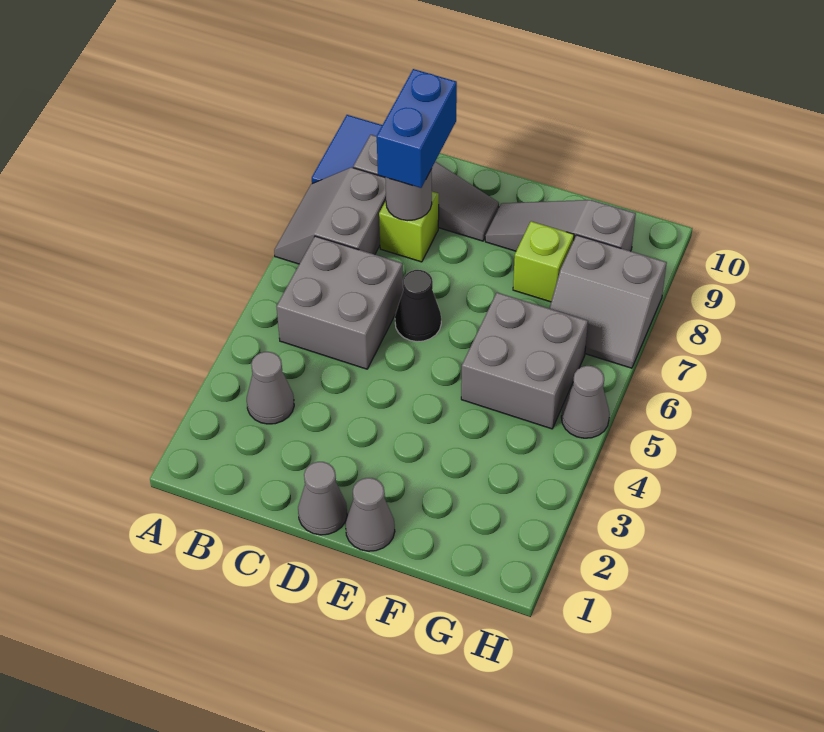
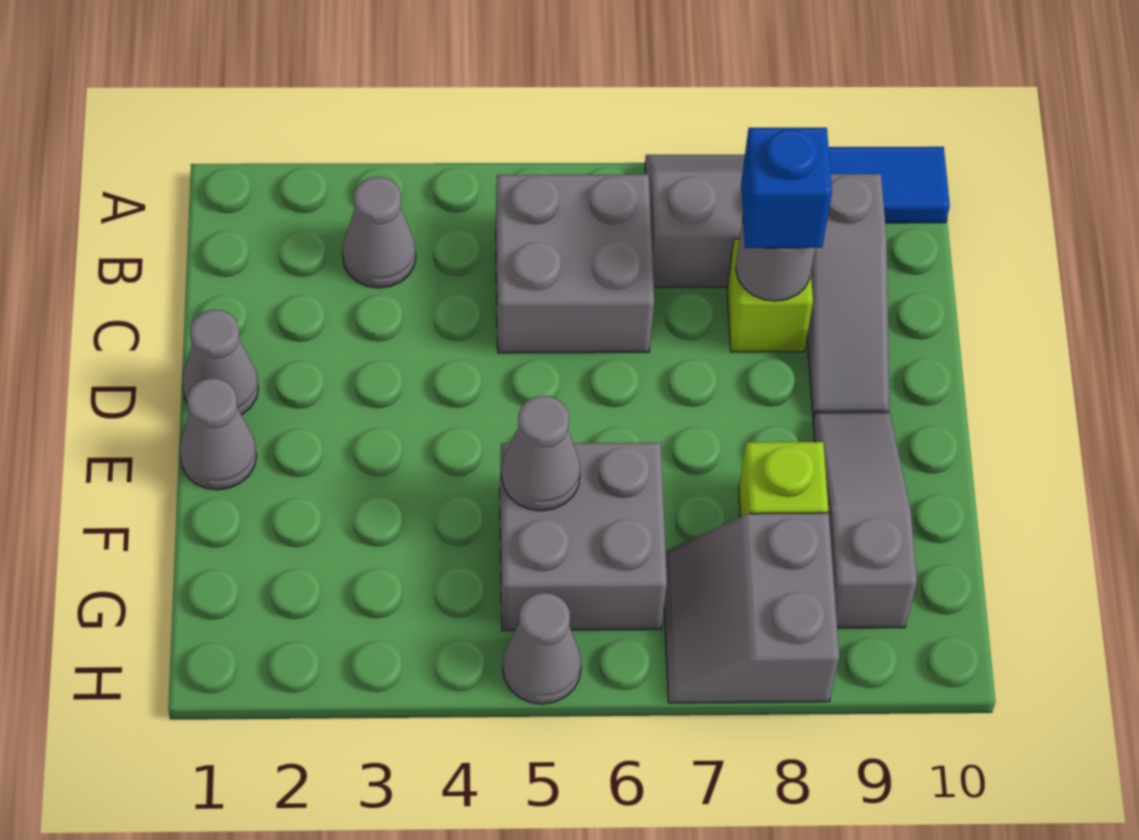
blue 1x2 brick [377,69,457,188] -> blue 1x1 brick [741,128,832,248]
black 1x1 cone [395,270,441,342] -> none
none -> grey 1x1 cone [502,396,580,511]

